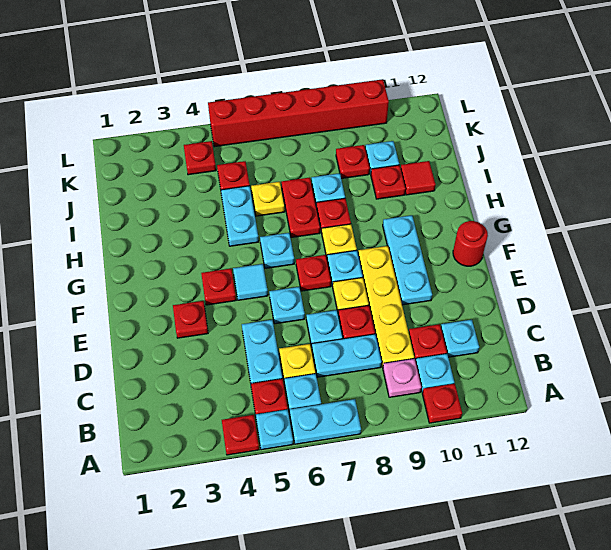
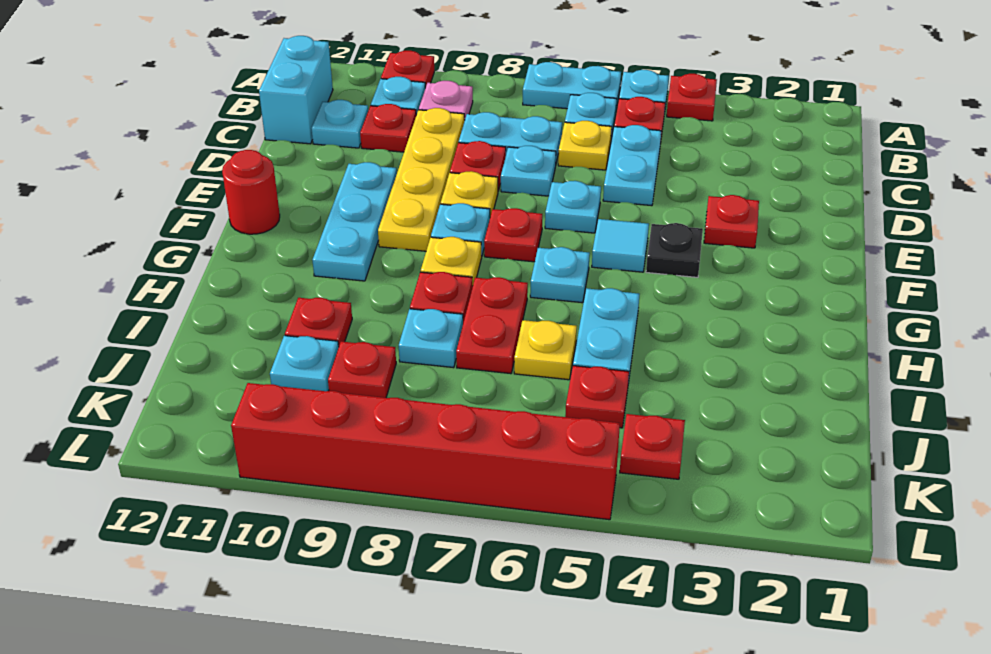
none -> cyan 1x2 brick [259,36,333,144]
red 1x1 plate [201,269,236,305] -> black 1x1 plate [646,223,703,277]
red 1x1 tile [401,161,436,195] -> none

